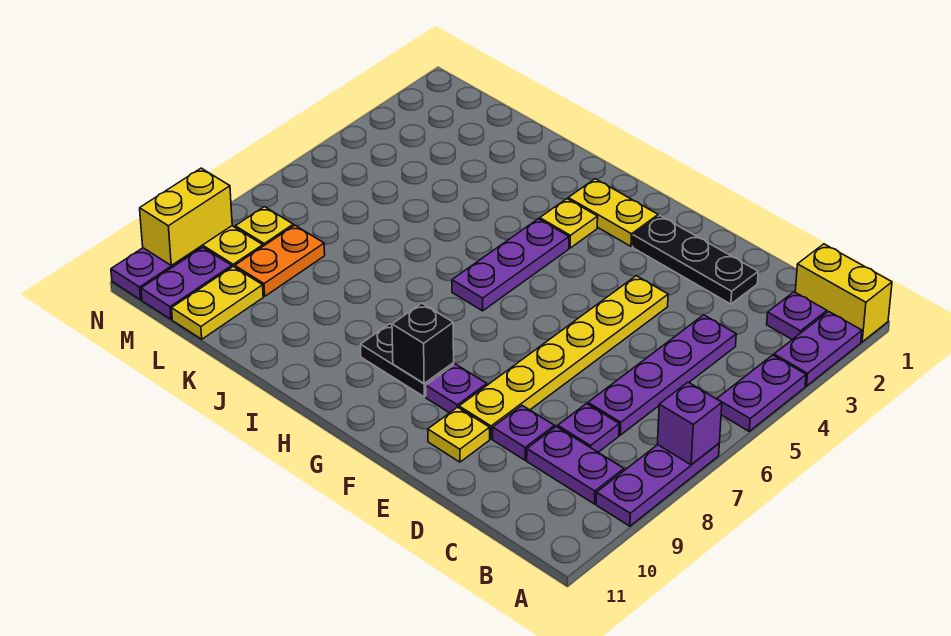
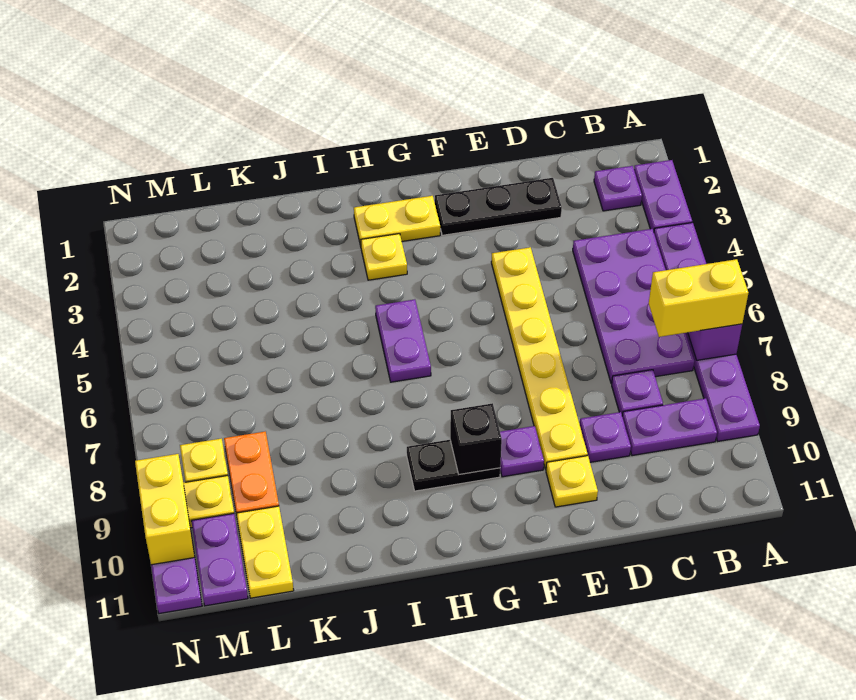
yellow 1x2 brick [795,244,892,342] -> yellow 1x2 brick moved to [649,259,748,337]
purple 1x4 plate [588,315,736,435] -> purple 2x4 plate [573,229,694,384]
purple 1x3 plate [452,219,569,311] -> purple 1x2 plate [375,299,431,382]

